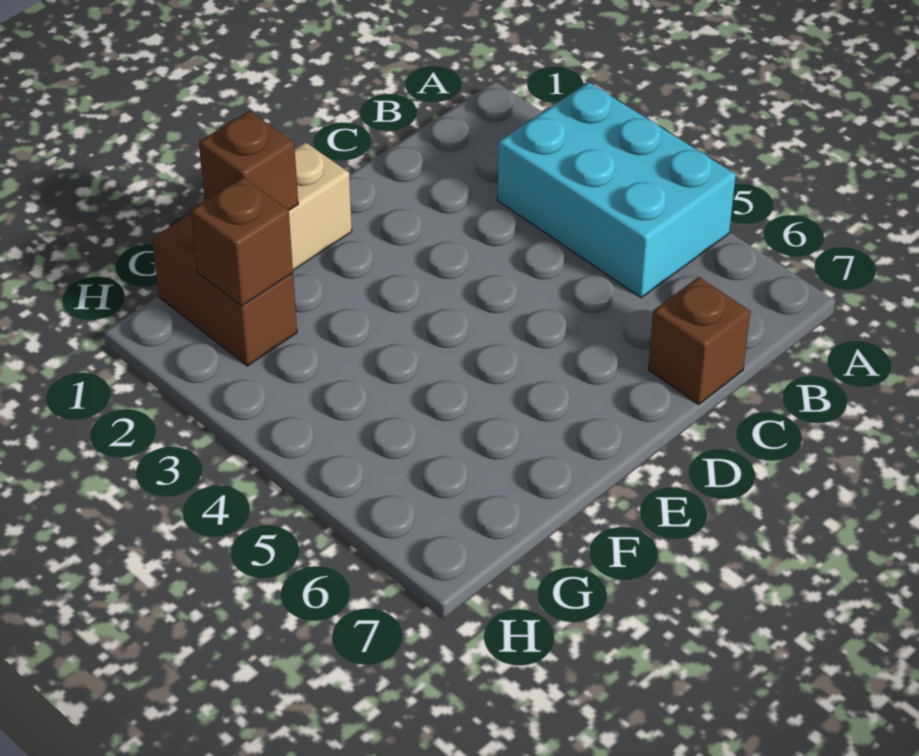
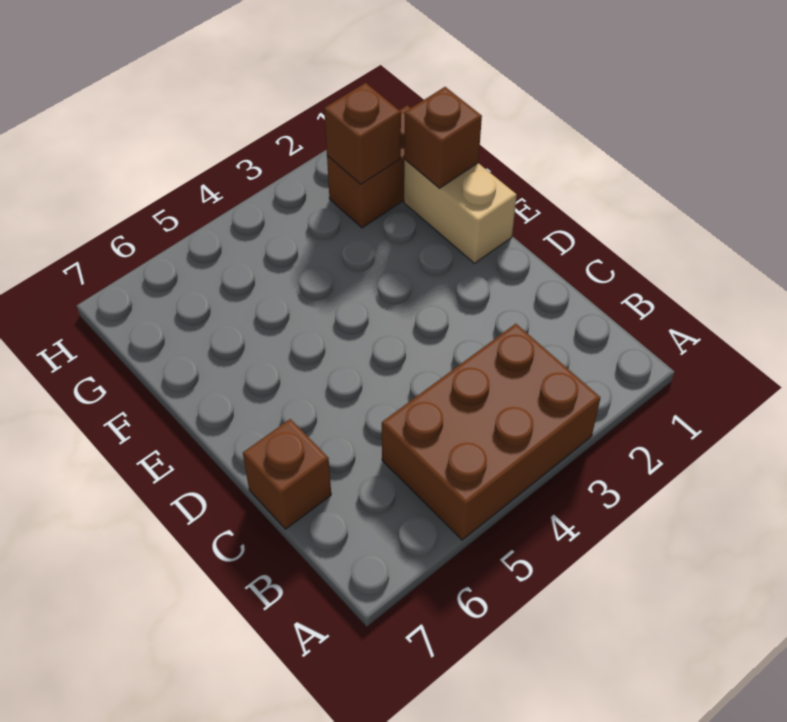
cyan 2x3 brick [498,82,736,298] -> brown 2x3 brick [382,324,600,540]

